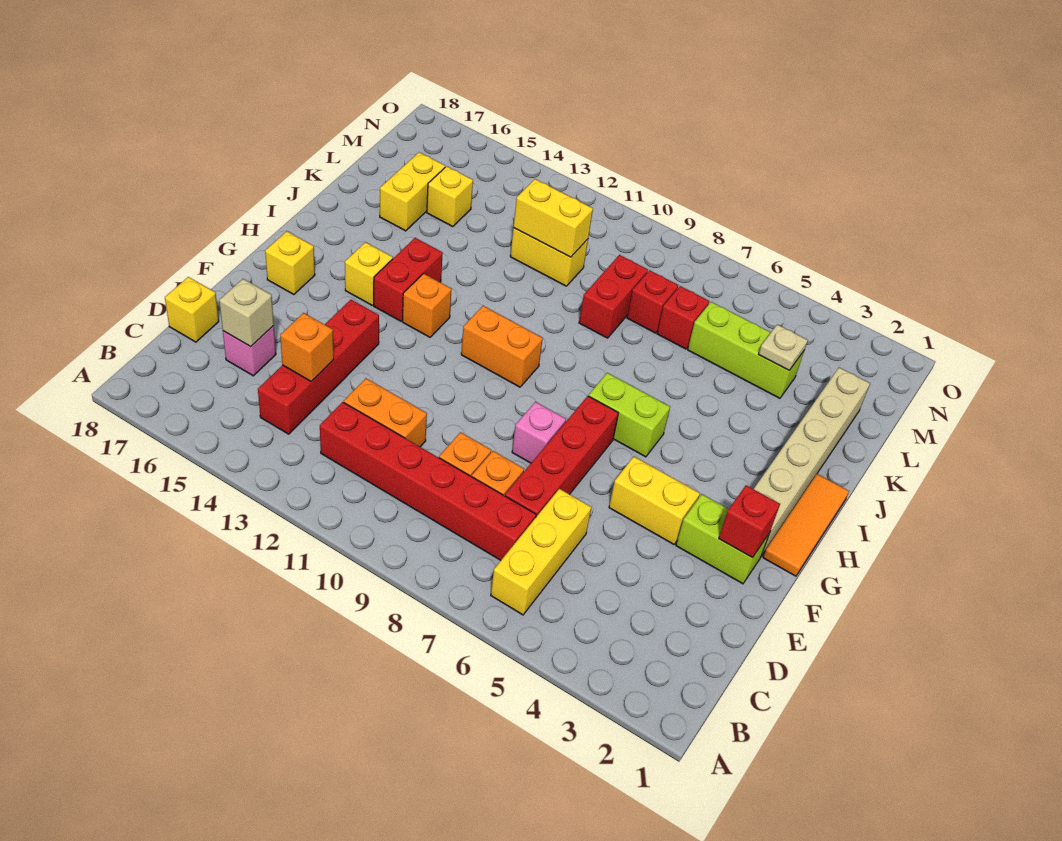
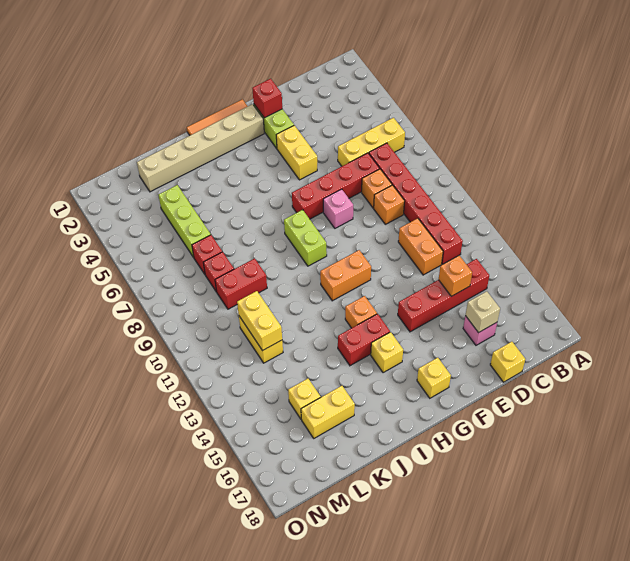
lime 1x2 brick [589,373,670,457] -> lime 1x2 brick moved to [284,210,327,266]
orange 1x2 brick [461,306,543,387] -> orange 1x2 brick turned to [320,250,371,301]
tan 1x1 plate [759,324,808,370] -> none

